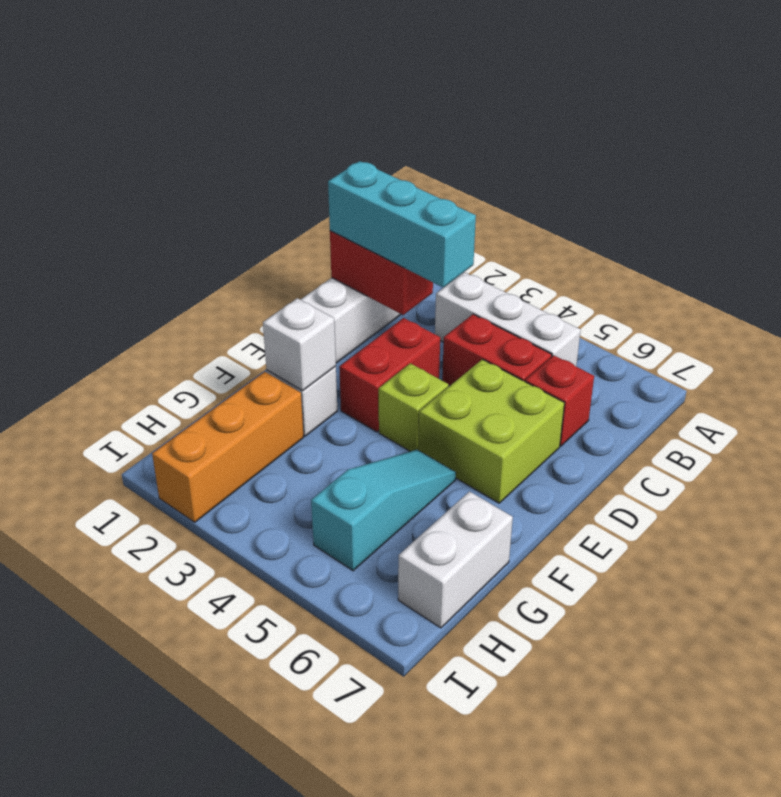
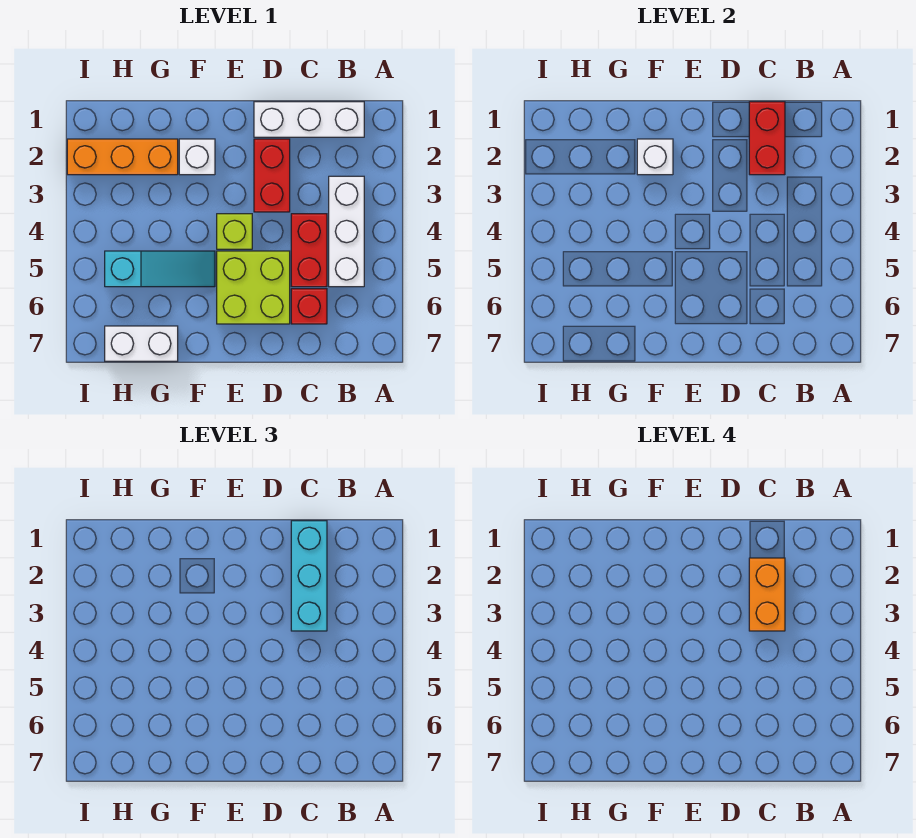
none -> orange 1x2 brick [749,558,785,631]
red 1x2 brick [339,318,440,432] -> red 1x2 brick turned to [254,139,290,212]

